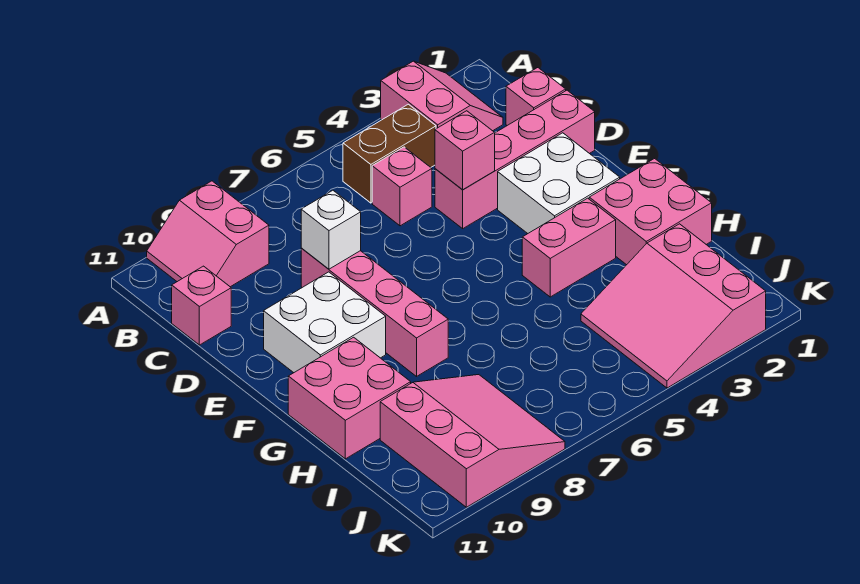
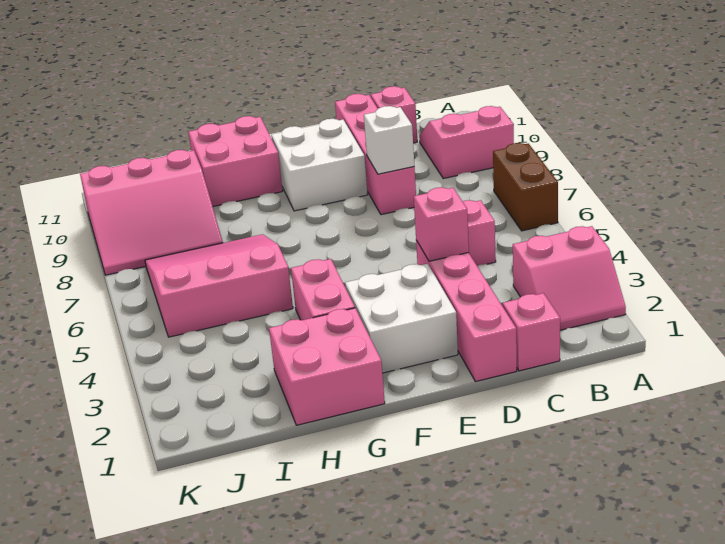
brown 1x2 brick [343,104,436,203] -> brown 1x2 brick moved to [493,143,558,231]
pink 1x4 brick [301,248,448,376] -> pink 1x4 brick turned to [335,94,416,215]
pink 3x3 slope [581,224,766,388] -> pink 3x3 slope moved to [145,234,293,337]

